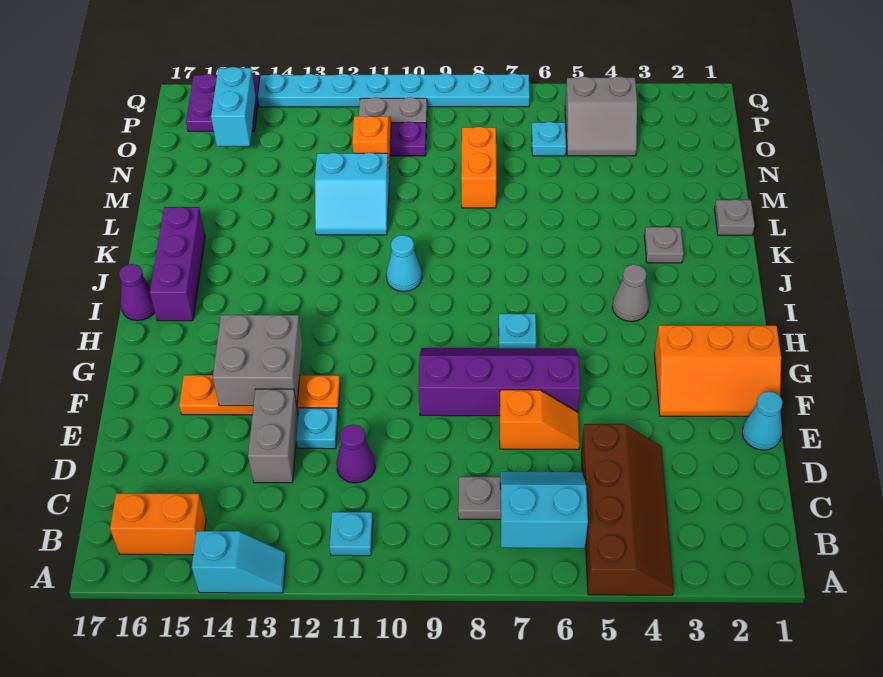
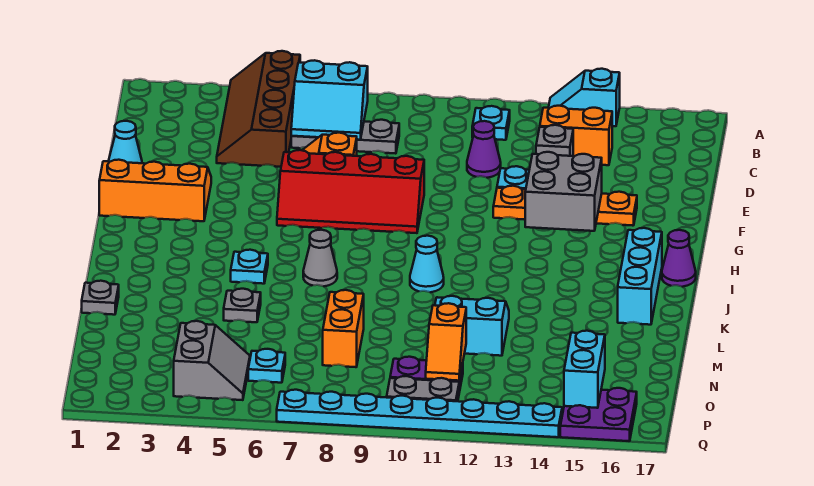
orange 1x2 brick [110,493,206,555] -> orange 1x2 brick moved to [540,106,612,165]
grey 1x2 brick [248,389,298,483] -> grey 1x1 brick [536,125,573,156]
purple 2x4 slope [418,348,580,416] -> red 2x4 slope [277,150,424,233]
cyan 1x1 plate [499,314,536,348] -> cyan 1x1 plate moved to [231,250,268,284]
grey 1x1 cone [612,264,649,322] -> grey 1x1 cone moved to [303,230,337,286]
purple 1x3 brick [150,207,205,321] -> cyan 1x3 brick [618,228,662,325]
grey 1x1 plate [644,227,684,263] -> grey 1x1 plate moved to [224,289,261,322]
grey 2x2 slope [565,76,637,156] -> grey 2x2 slope turned to [174,321,250,400]

